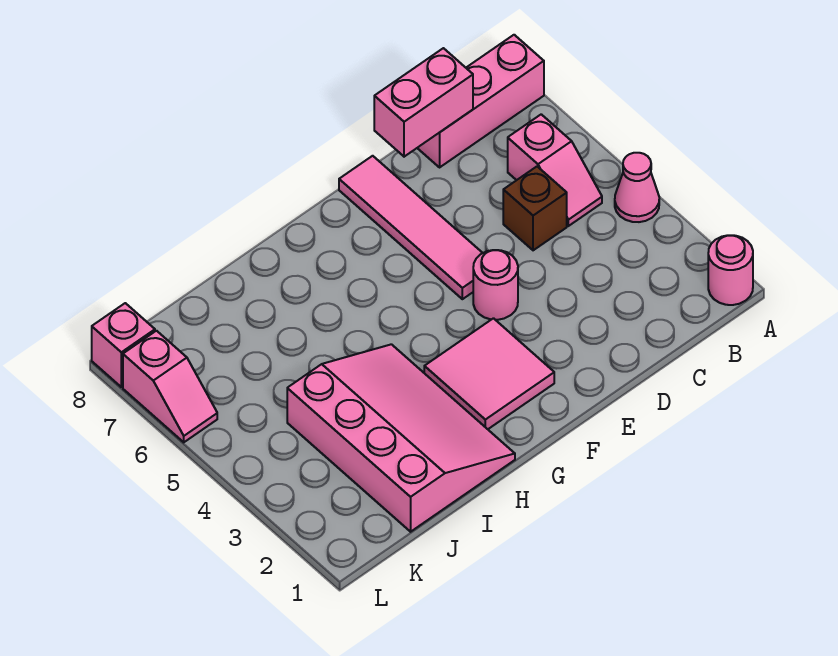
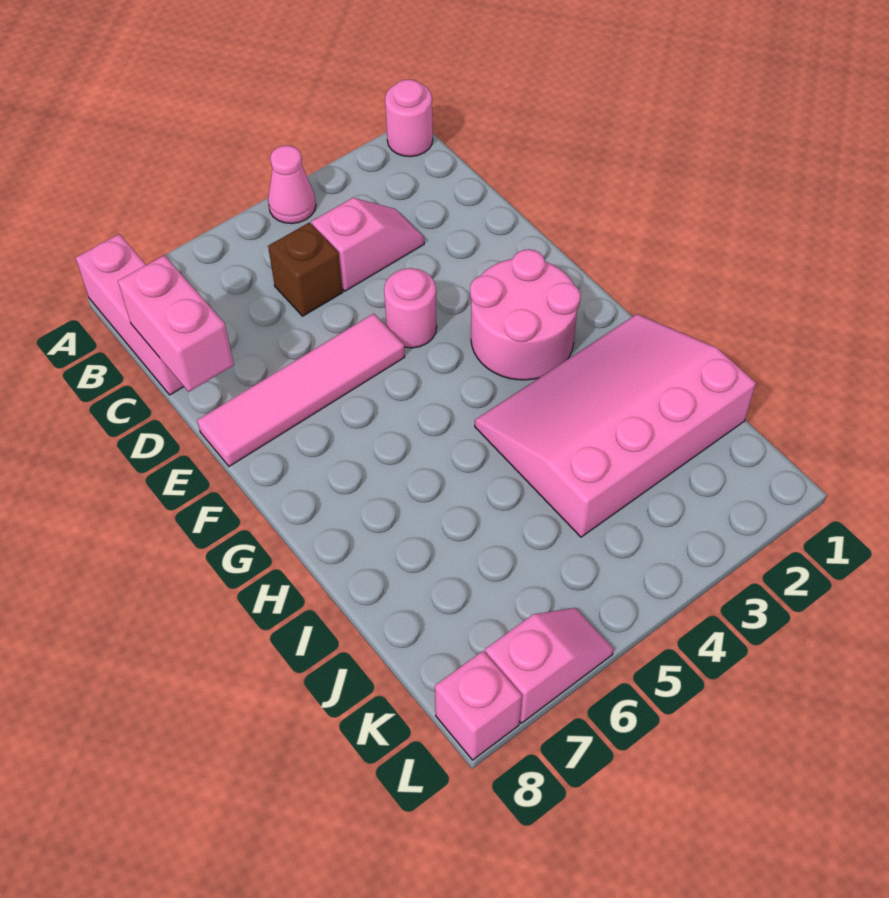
pink 1x2 slope [508,114,602,226] -> pink 1x2 slope moved to [312,198,424,291]
pink 2x2 tile [424,318,554,429] -> pink 2x2 round brick [470,249,580,380]

